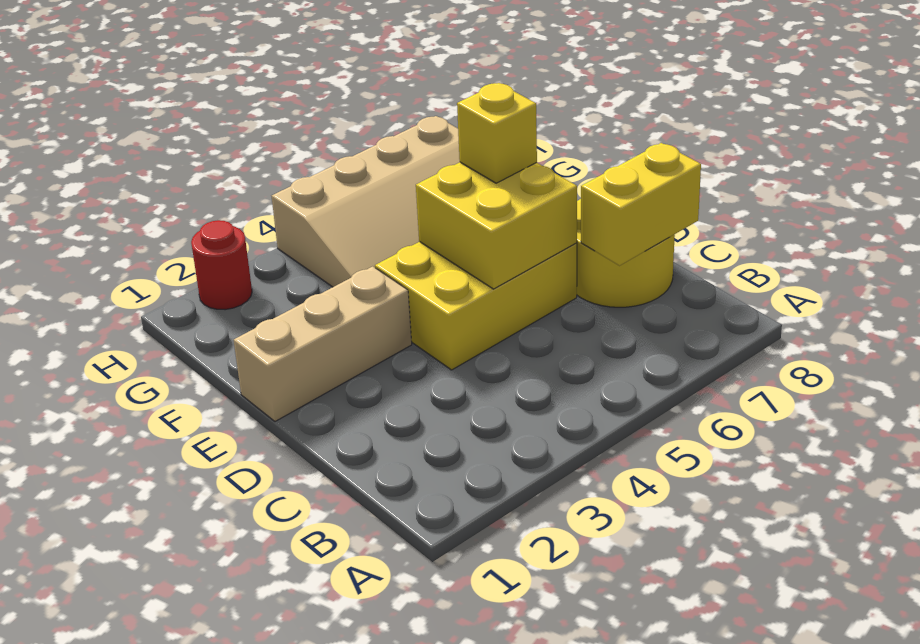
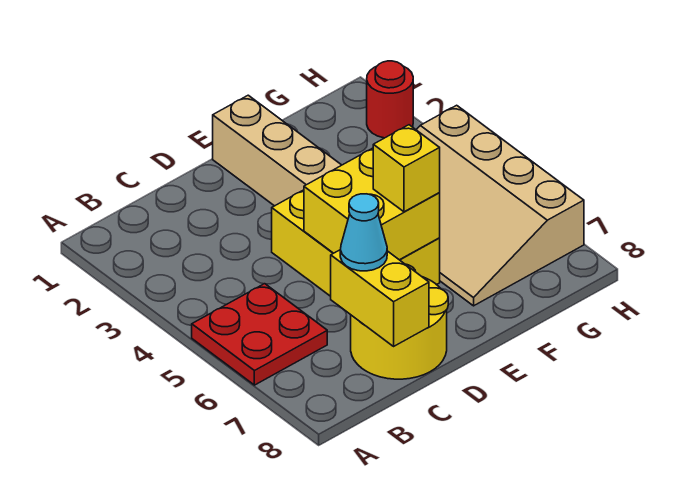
none -> red 2x2 plate [192,284,327,385]
none -> cyan 1x1 cone [340,194,387,271]

